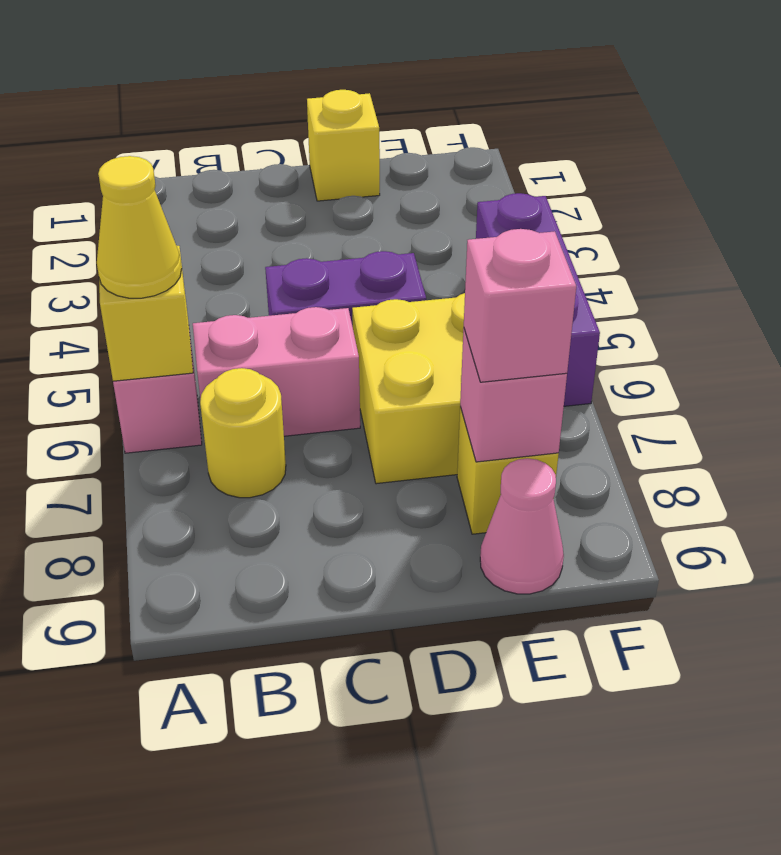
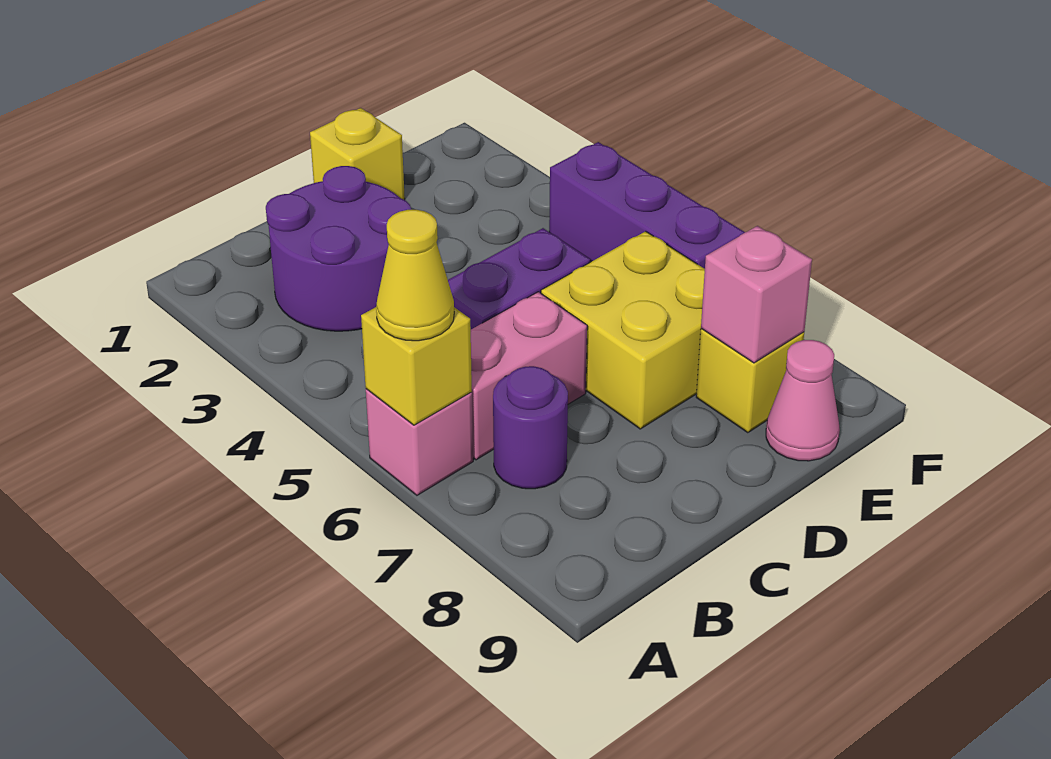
none -> purple 2x2 round brick [266,166,411,331]
yellow 1x1 round brick [200,368,286,498] -> purple 1x1 round brick [493,366,568,489]
pink 1x1 brick [464,229,576,382] -> none

